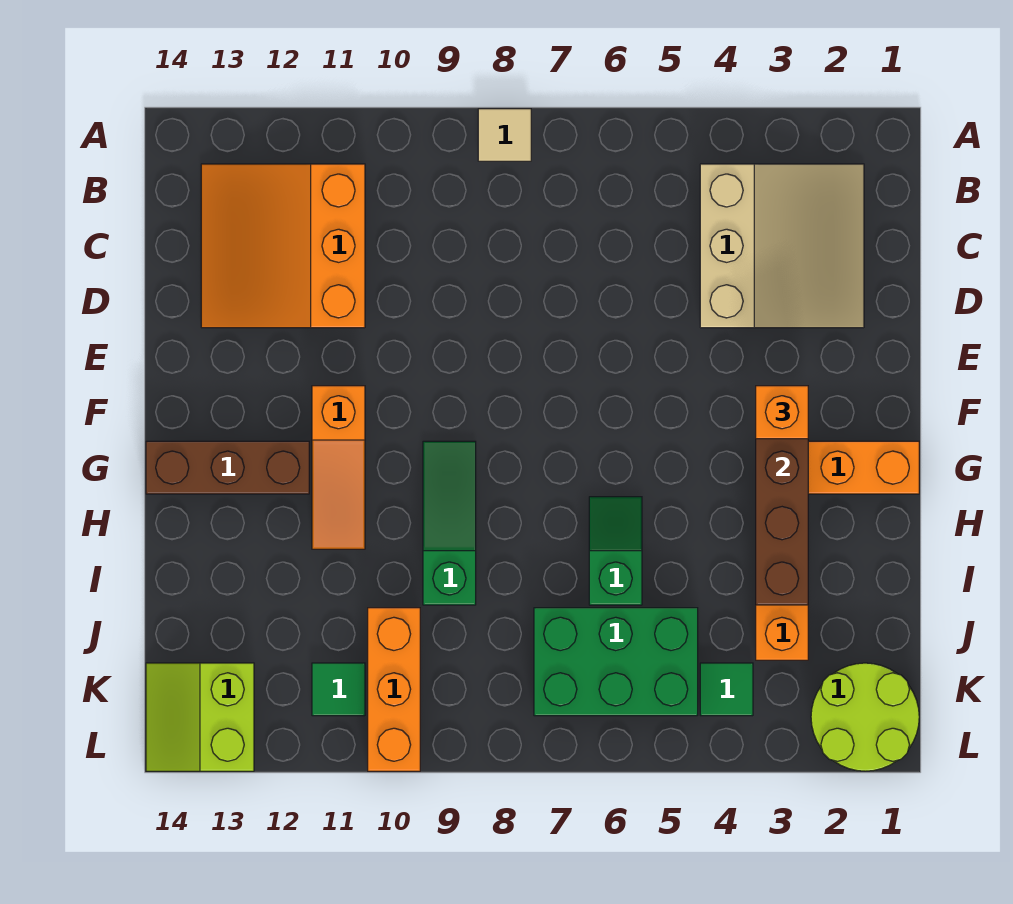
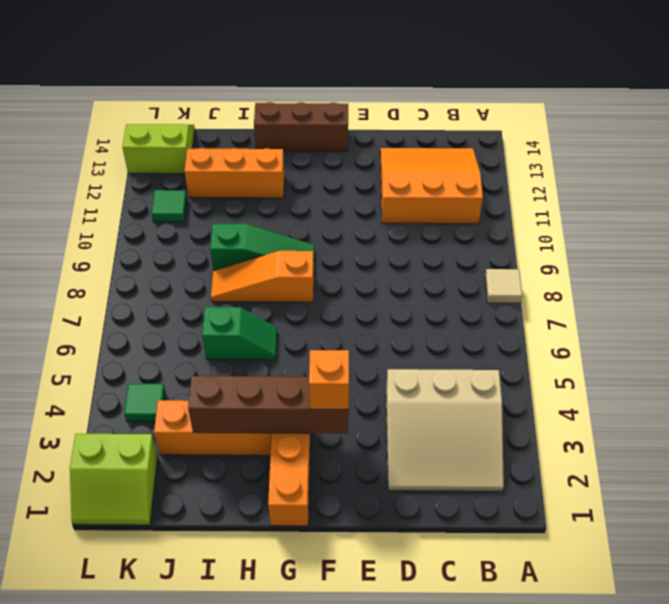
orange 1x3 slope [312,386,365,549] -> orange 1x3 slope moved to [211,251,314,302]
brown 1x3 brick [146,441,309,494] -> brown 1x3 brick turned to [254,102,348,151]
green 2x3 brick [534,608,698,716] -> none
orange 1x3 brick [368,608,420,771] -> orange 1x3 brick moved to [185,148,284,198]
lime 2x2 round brick [811,663,919,771] -> lime 2x2 slope [70,434,158,525]

